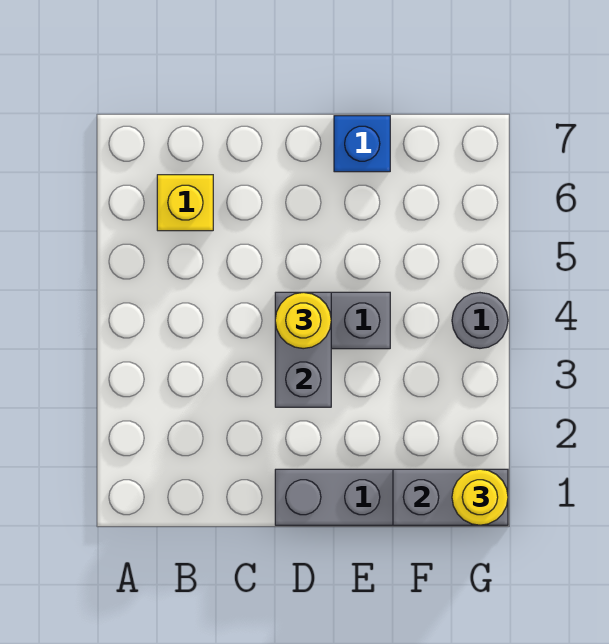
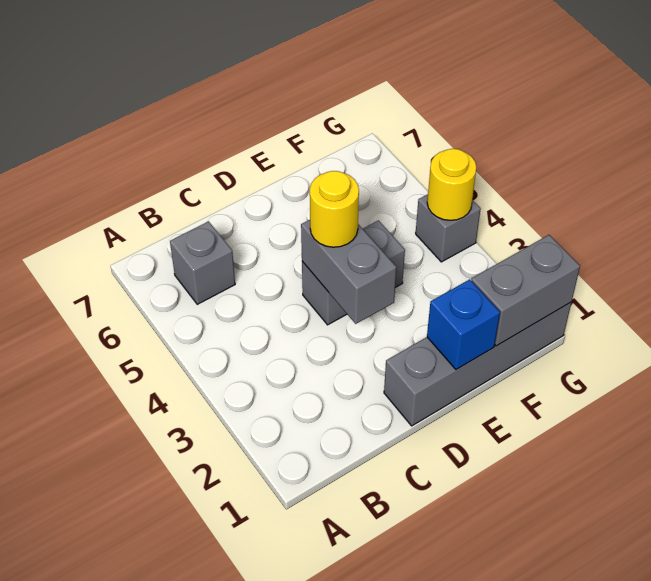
yellow 1x1 brick [157,175,213,231] -> grey 1x1 brick [170,221,235,304]
blue 1x1 brick [334,116,390,172] -> blue 1x1 brick moved to [427,280,500,369]
yellow 1x1 round brick [452,469,508,525] -> yellow 1x1 round brick moved to [427,149,476,220]
grey 1x1 round brick [452,293,508,348] -> grey 1x1 brick [416,194,481,262]

